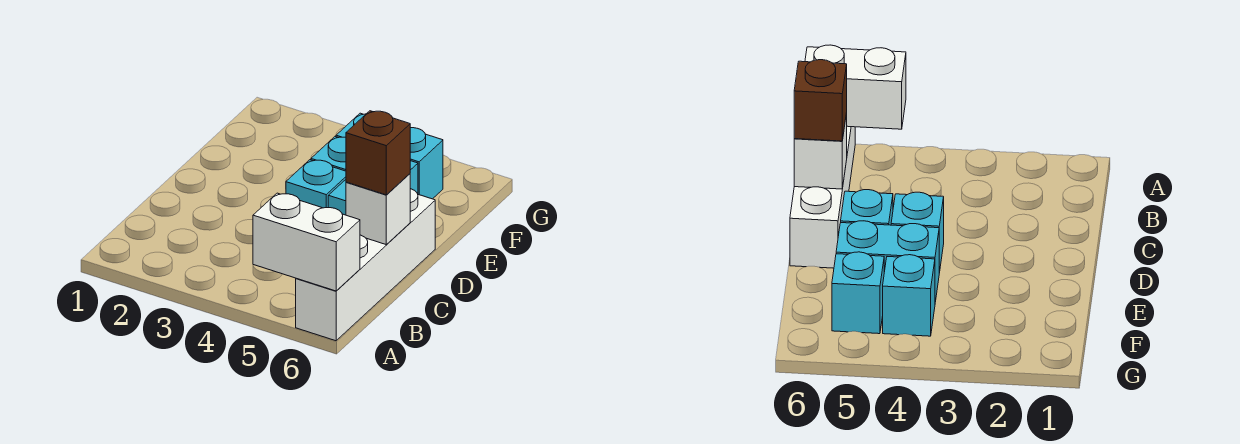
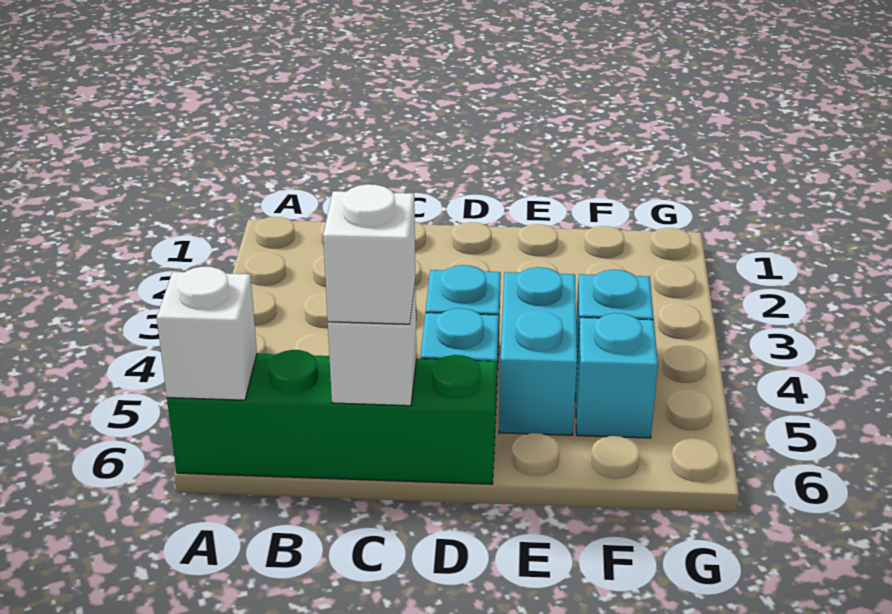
white 1x2 brick [253,193,360,291] -> white 1x1 brick [157,267,257,400]
white 1x4 brick [296,189,435,341] -> green 1x4 brick [167,350,497,484]
brown 1x1 brick [346,111,410,195] -> white 1x1 brick [323,184,415,324]

